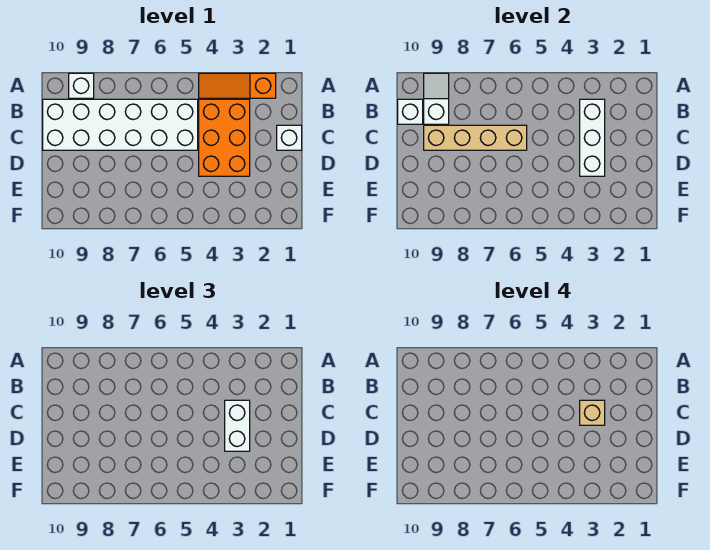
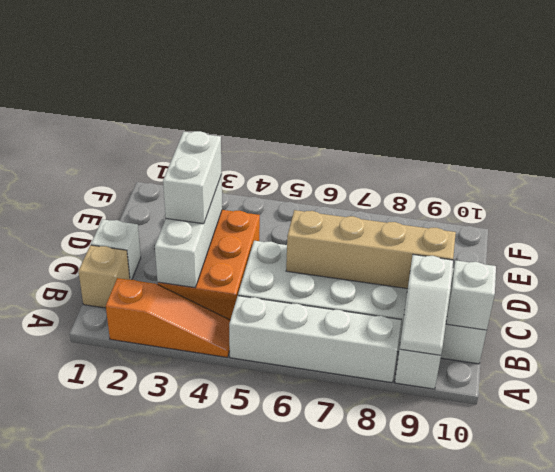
none -> white 1x4 brick [229,296,401,383]
tan 1x1 brick [580,400,605,425] -> tan 1x1 brick moved to [78,245,130,308]

